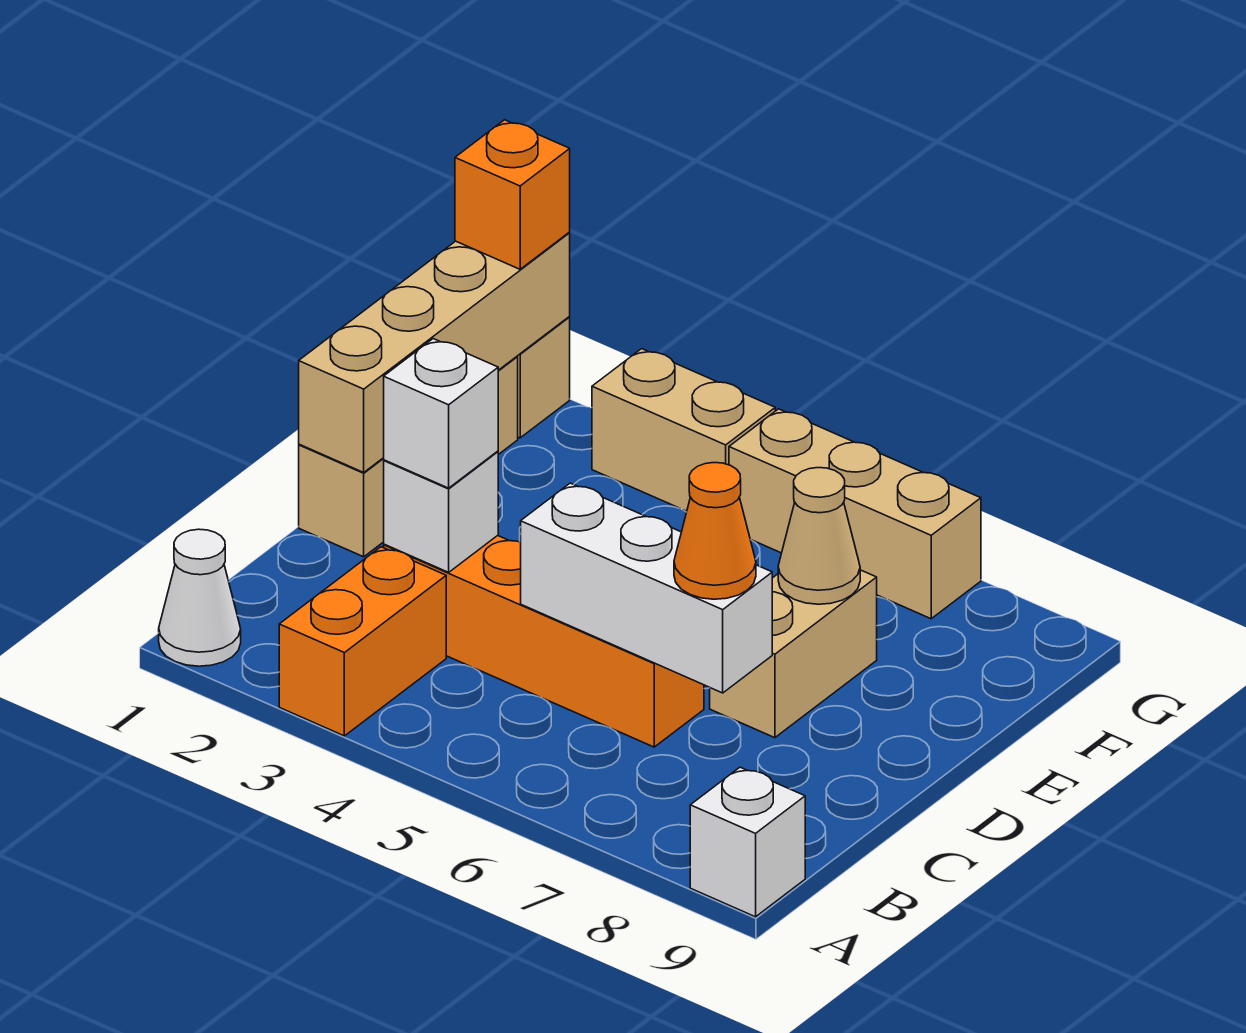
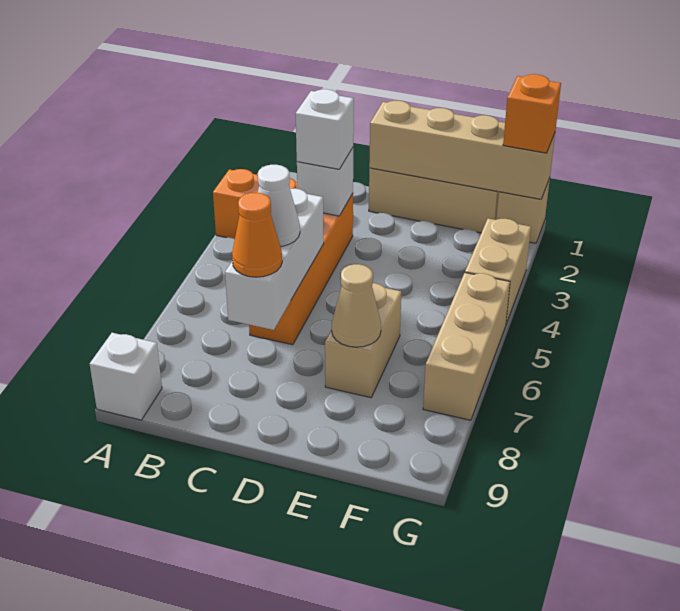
white 1x1 cone [159,529,241,666] -> white 1x1 cone moved to [258,165,300,247]
tan 1x2 brick [710,570,877,738] -> tan 1x2 brick turned to [325,283,401,398]

